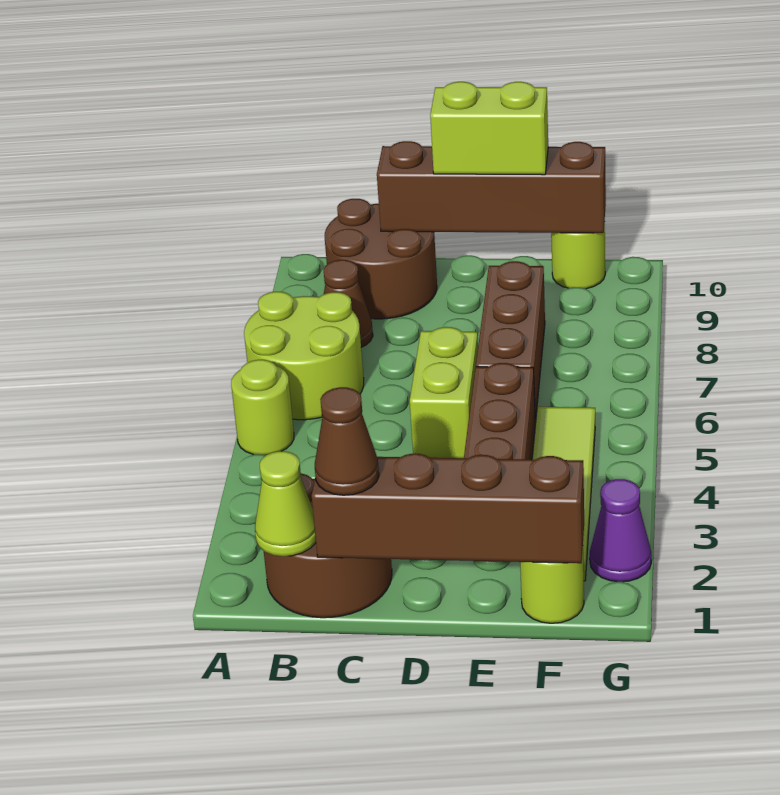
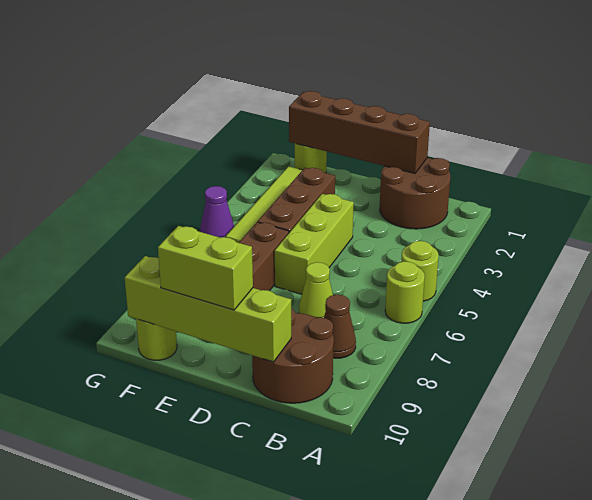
lime 2x2 round brick [244,292,364,420] -> lime 1x1 round brick [385,261,425,323]
lime 1x1 cone [255,451,316,556] -> lime 1x1 cone moved to [299,262,333,318]
brown 1x1 cone [315,387,379,495] -> none
brown 1x4 brick [377,141,606,233] -> lime 1x4 brick [125,256,291,362]
lime 1x2 brick [410,327,478,458] -> lime 1x3 brick [275,194,354,294]
purple 1x1 cone [590,479,651,582] -> purple 1x1 cone moved to [200,186,234,238]

